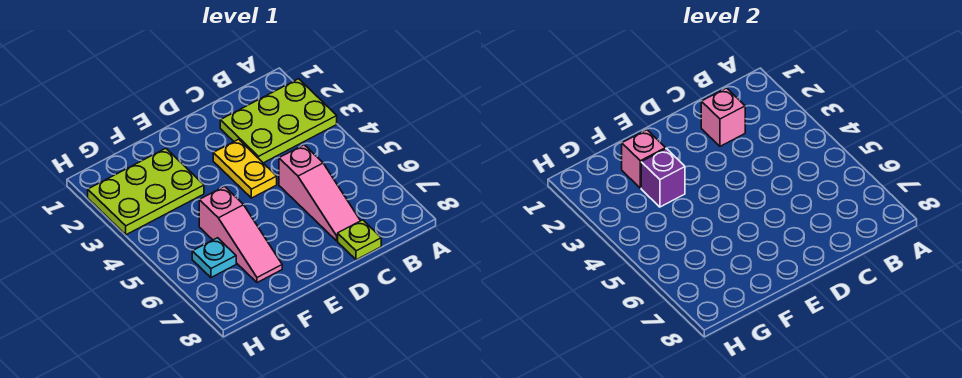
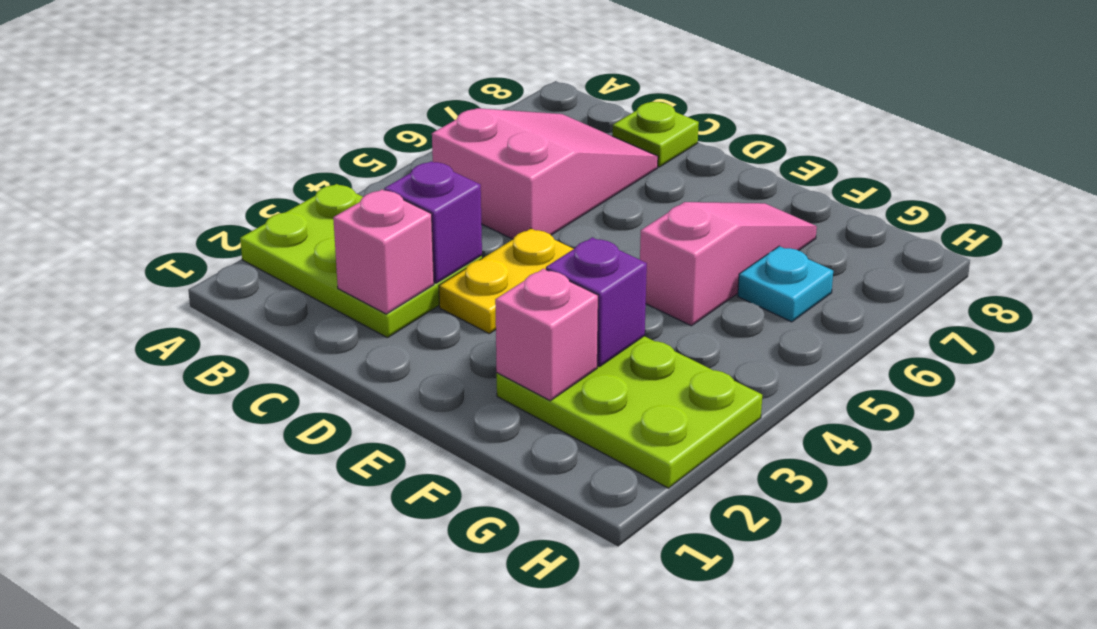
none -> purple 1x1 brick [384,161,482,283]
pink 1x3 slope [279,145,360,241] -> pink 2x3 slope [432,108,658,239]

